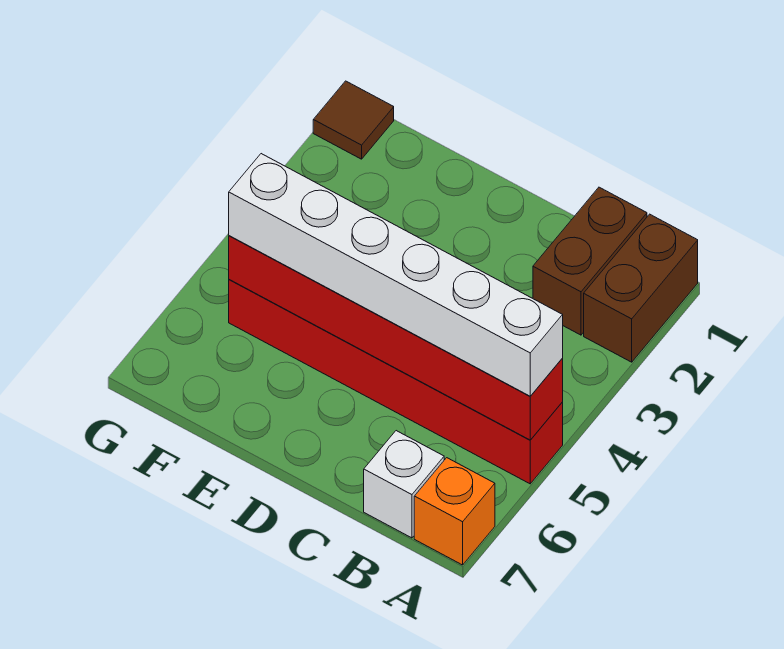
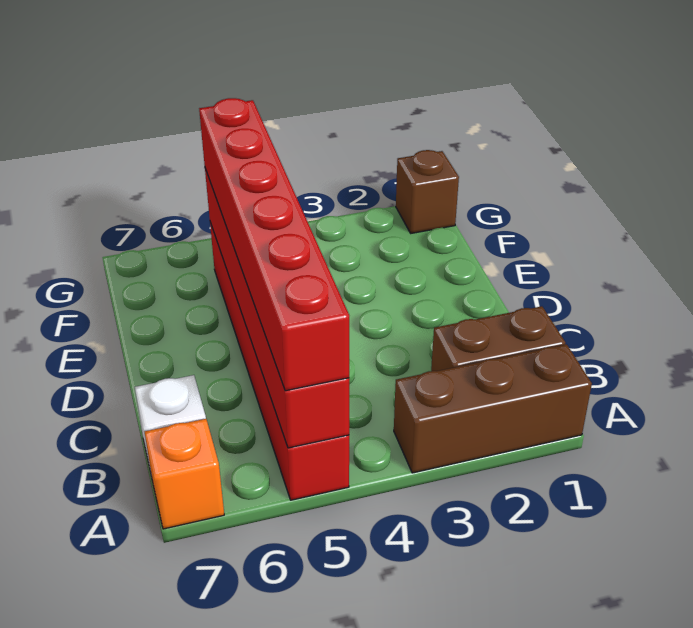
brown 1x2 brick [584,214,698,362] -> brown 1x3 brick [394,344,592,473]
white 1x6 brick [229,154,563,396] -> red 1x6 brick [199,98,349,391]
brown 1x1 tile [313,81,394,159] -> brown 1x1 brick [396,150,459,233]

